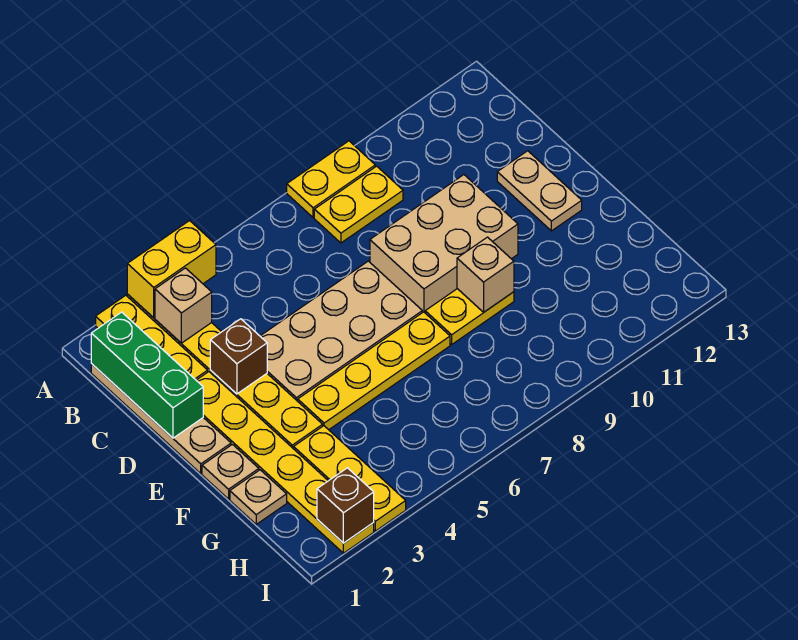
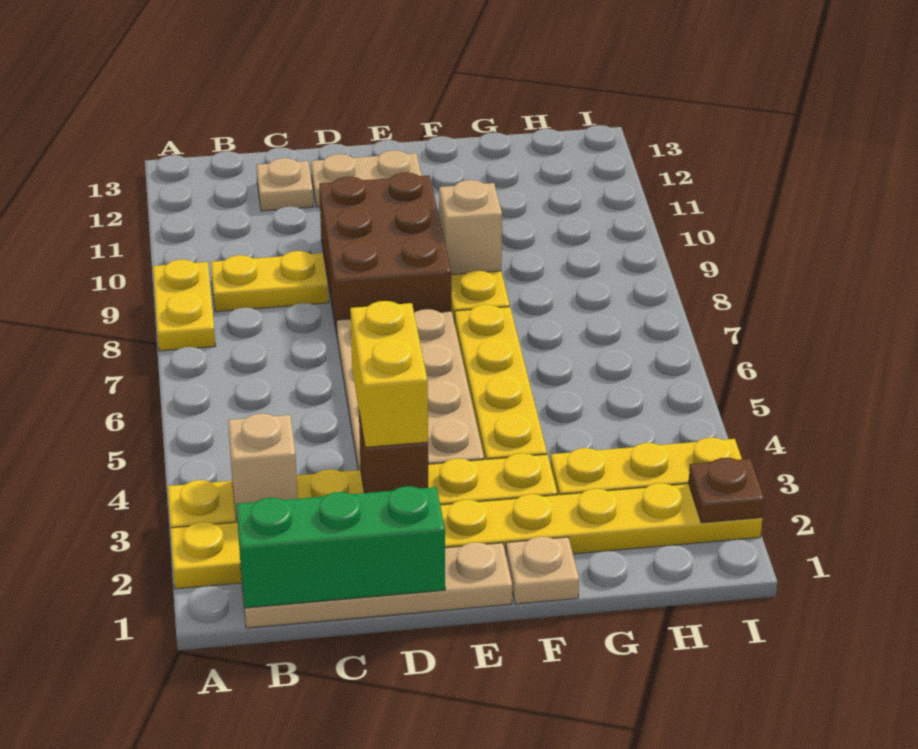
yellow 1x2 brick [127,221,216,318] -> yellow 1x2 brick moved to [350,301,428,447]
yellow 1x2 plate [314,166,403,243] -> yellow 1x2 plate turned to [211,251,329,312]
tan 2x3 brick [370,175,518,313] -> brown 2x3 brick [319,172,451,334]
tan 1x1 plate [230,470,287,524] -> tan 1x1 plate moved to [256,158,313,211]
brown 1x1 brick [317,468,374,543] -> brown 1x1 plate [689,458,764,523]

